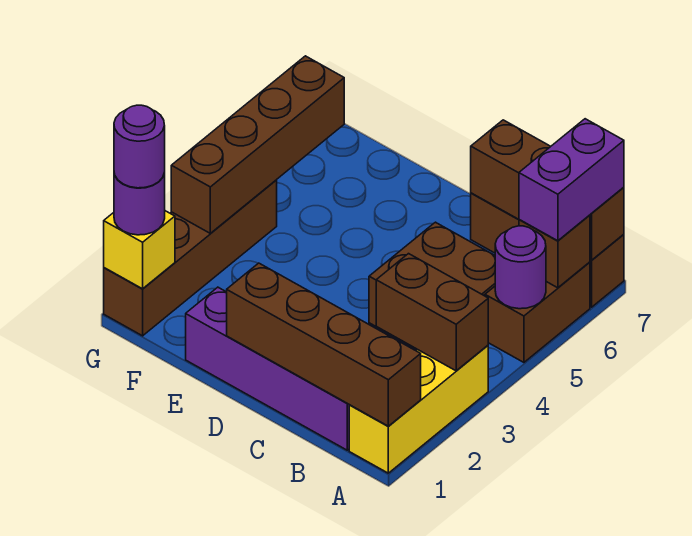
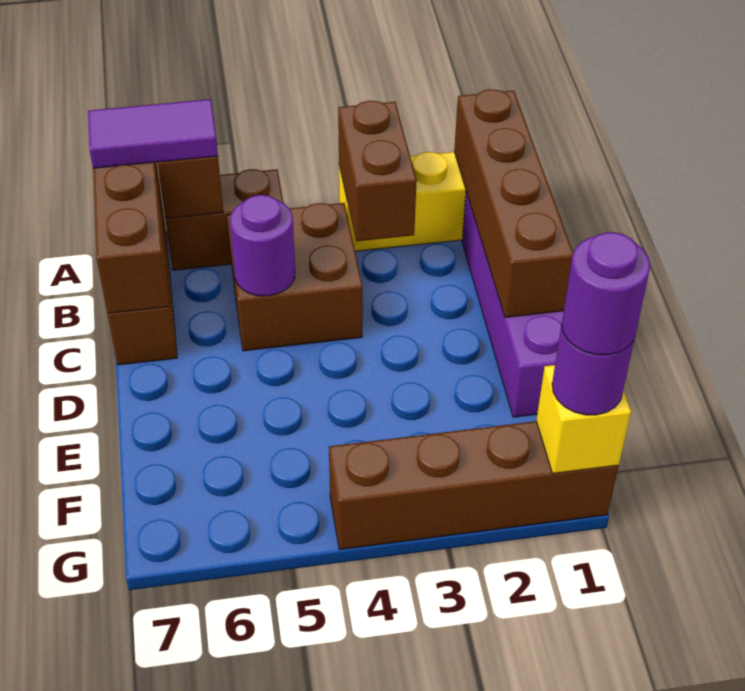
purple 1x1 round brick [495,226,546,309] -> purple 1x1 round brick moved to [230,195,295,296]
purple 1x2 brick [519,119,624,241] -> purple 1x2 tile [88,99,218,168]
brown 1x4 brick [171,56,344,234] -> none

